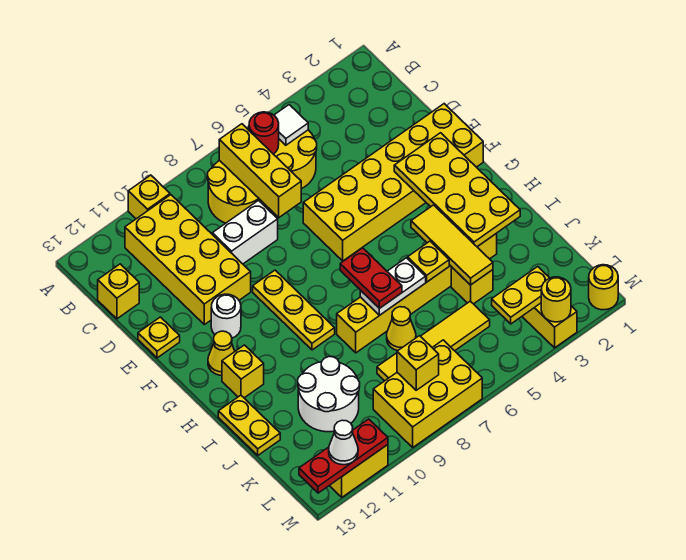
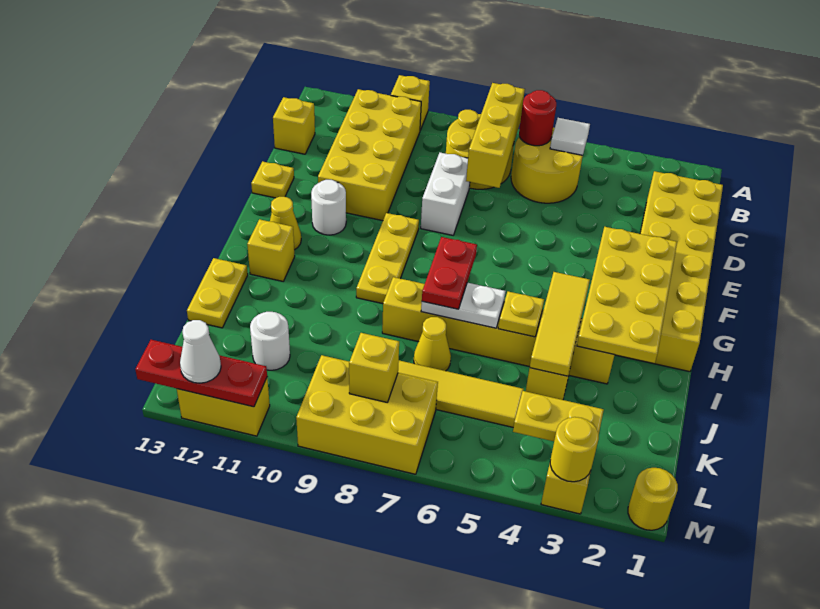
white 1x2 brick [212,201,278,264] -> white 1x2 brick turned to [421,153,470,235]
yellow 2x6 brick [303,104,483,261] -> yellow 2x6 brick turned to [617,171,723,372]
white 2x2 round brick [298,357,360,432] -> white 1x1 round brick [250,312,290,370]

